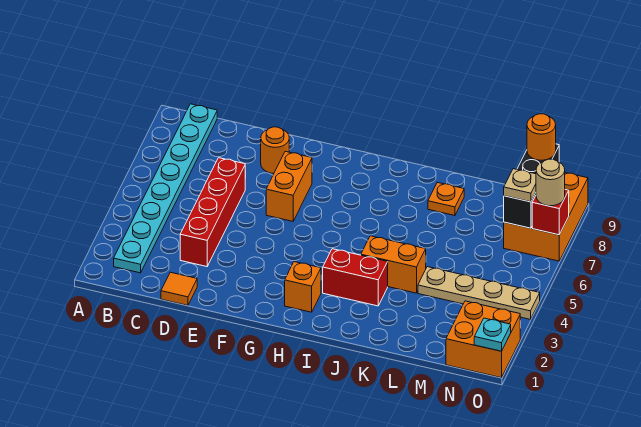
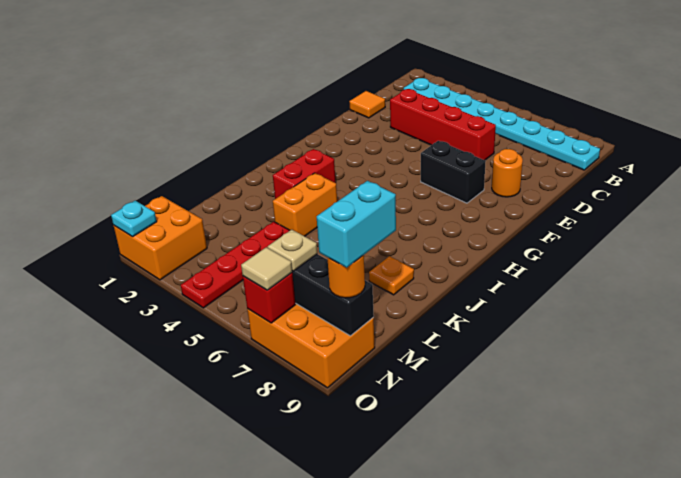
orange 1x2 brick [266,151,312,221] -> black 1x2 brick [421,141,486,203]
orange 1x1 brick [285,262,321,312] -> none
tan 1x4 plate [418,267,540,319] -> red 1x4 plate [181,222,290,308]
none -> cyan 1x2 brick [317,181,396,268]
tan 1x1 round brick [536,159,565,206] -> tan 1x1 tile [241,247,292,290]

